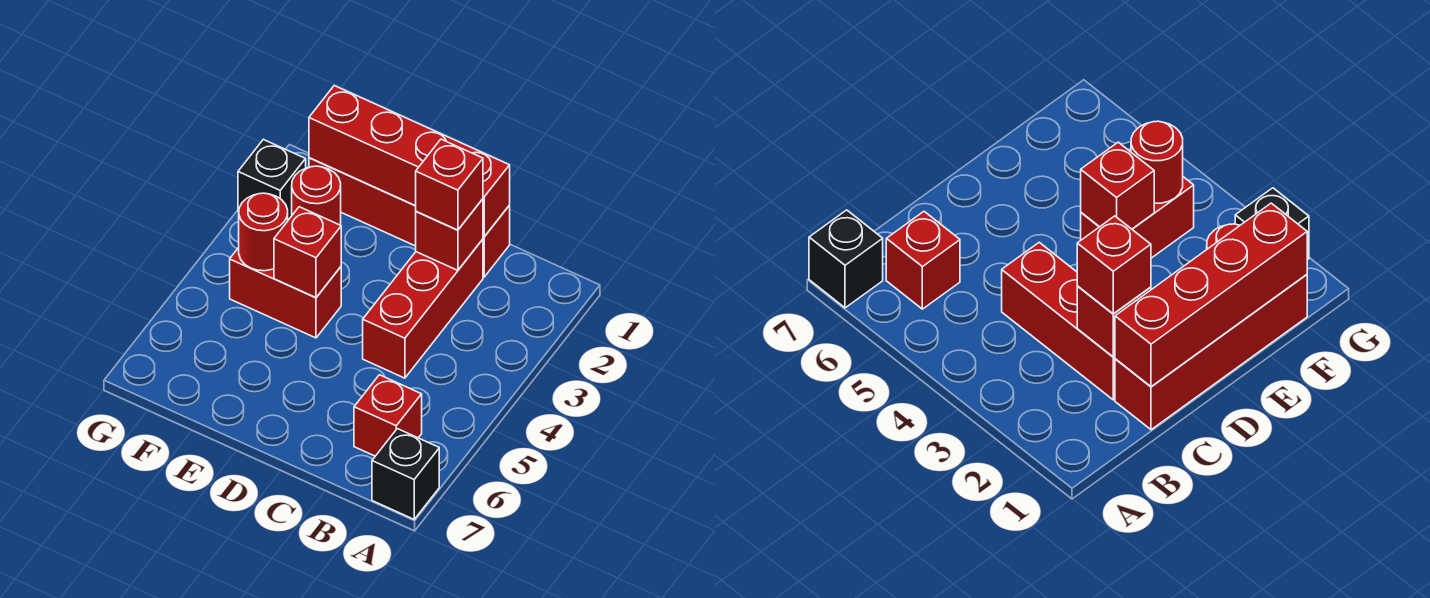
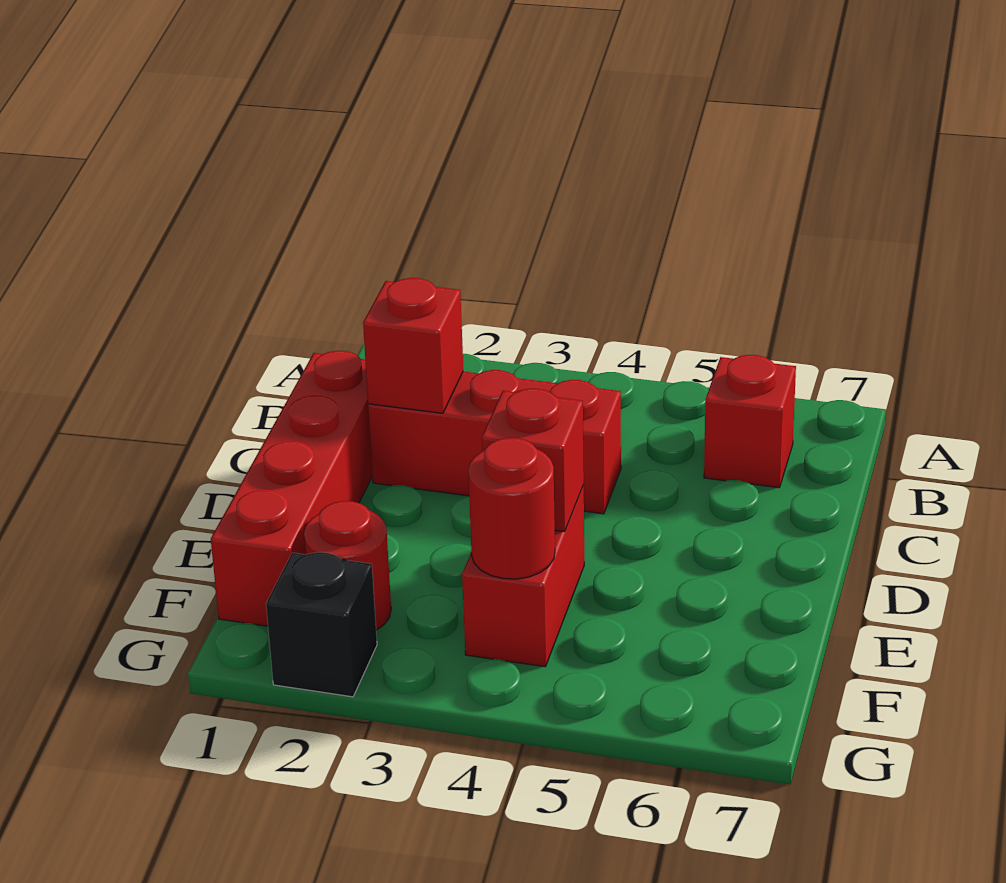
black 1x1 brick [372,429,439,519] -> none
red 1x4 brick [309,86,510,237] -> none
red 1x1 brick [416,139,483,230] -> none

